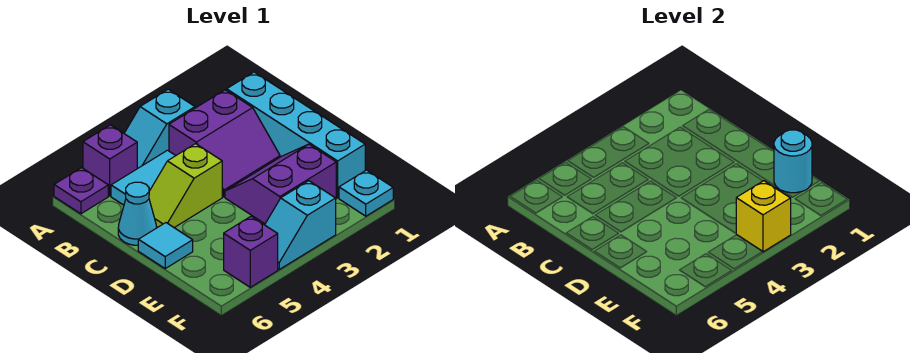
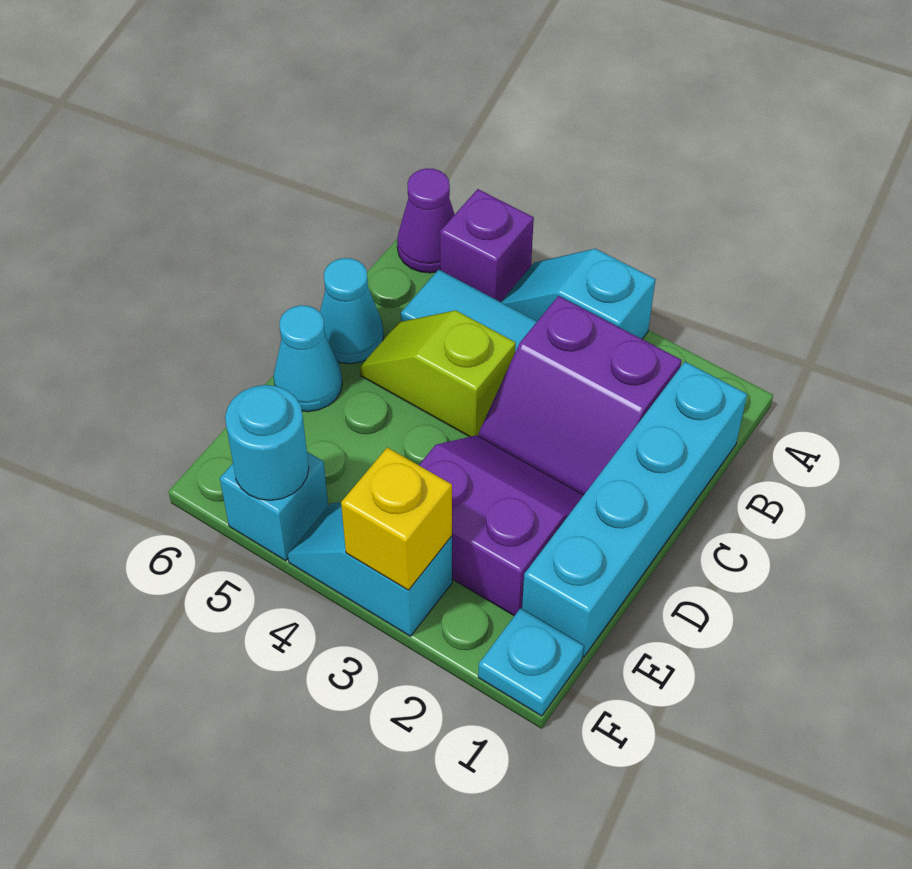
purple 1x1 plate [54,168,108,214] -> purple 1x1 cone [397,168,455,273]
cyan 1x1 tile [138,223,193,268] -> cyan 1x1 cone [273,305,342,412]
cyan 1x1 round brick [774,130,812,193] -> cyan 1x1 round brick moved to [225,385,309,500]
purple 1x1 brick [224,216,278,287] -> cyan 1x1 brick [220,452,328,561]

